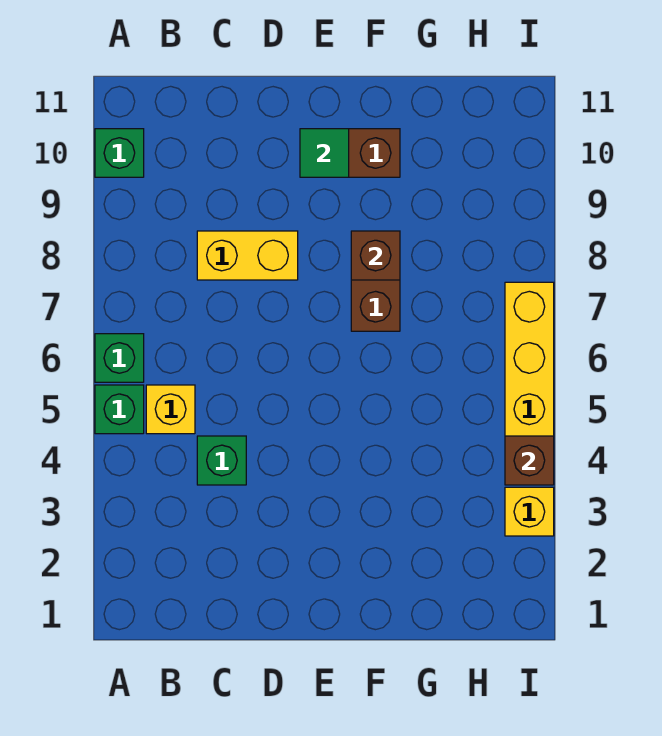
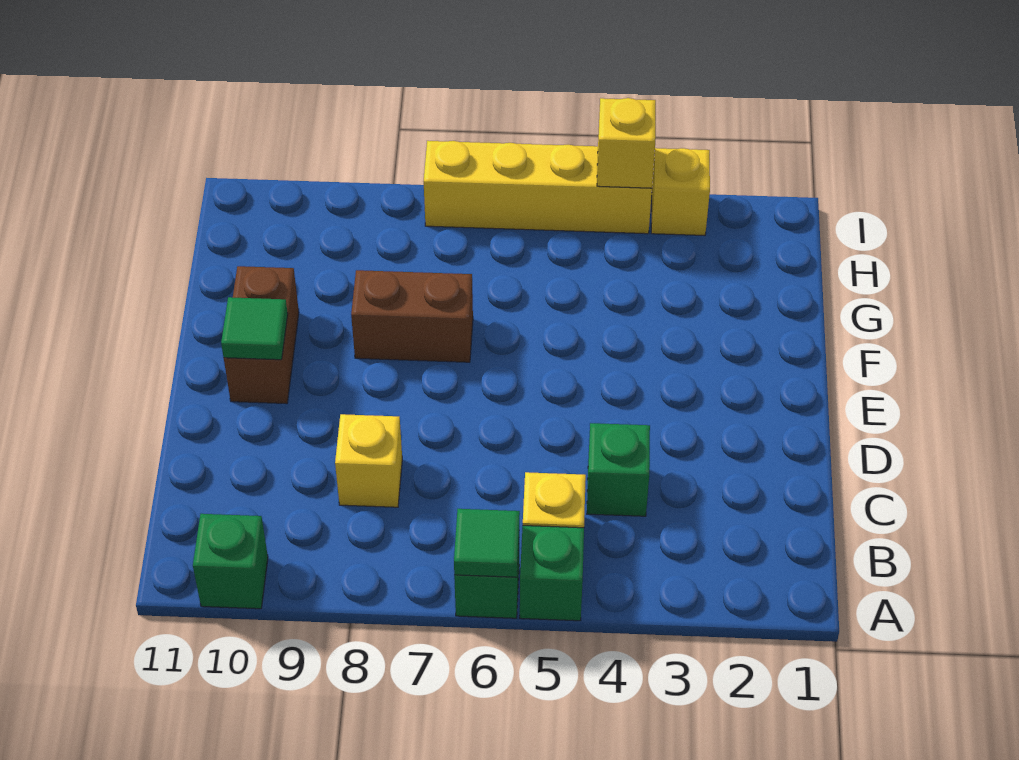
none -> green 1x1 tile [454,509,520,577]
yellow 1x2 brick [197,231,298,280] -> yellow 1x1 brick [335,414,402,507]
brown 1x1 brick [351,231,400,280] -> none
brown 1x1 brick [505,436,554,485] -> yellow 1x1 brick [597,98,656,188]

